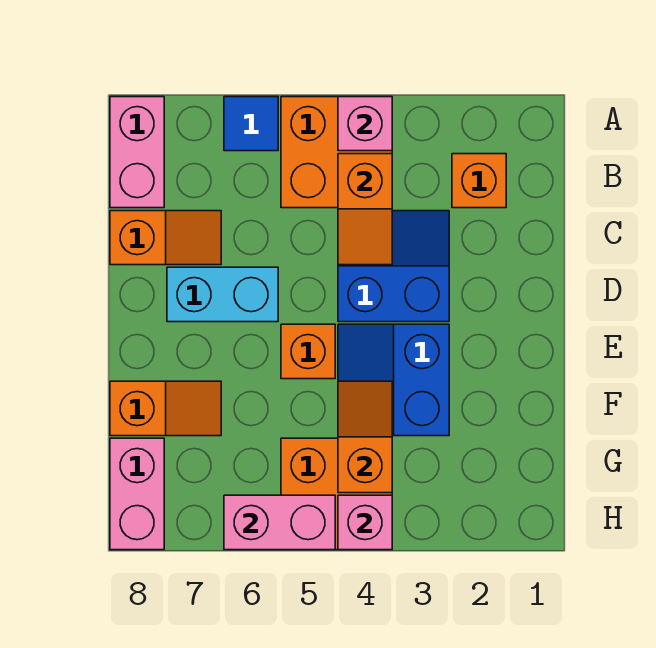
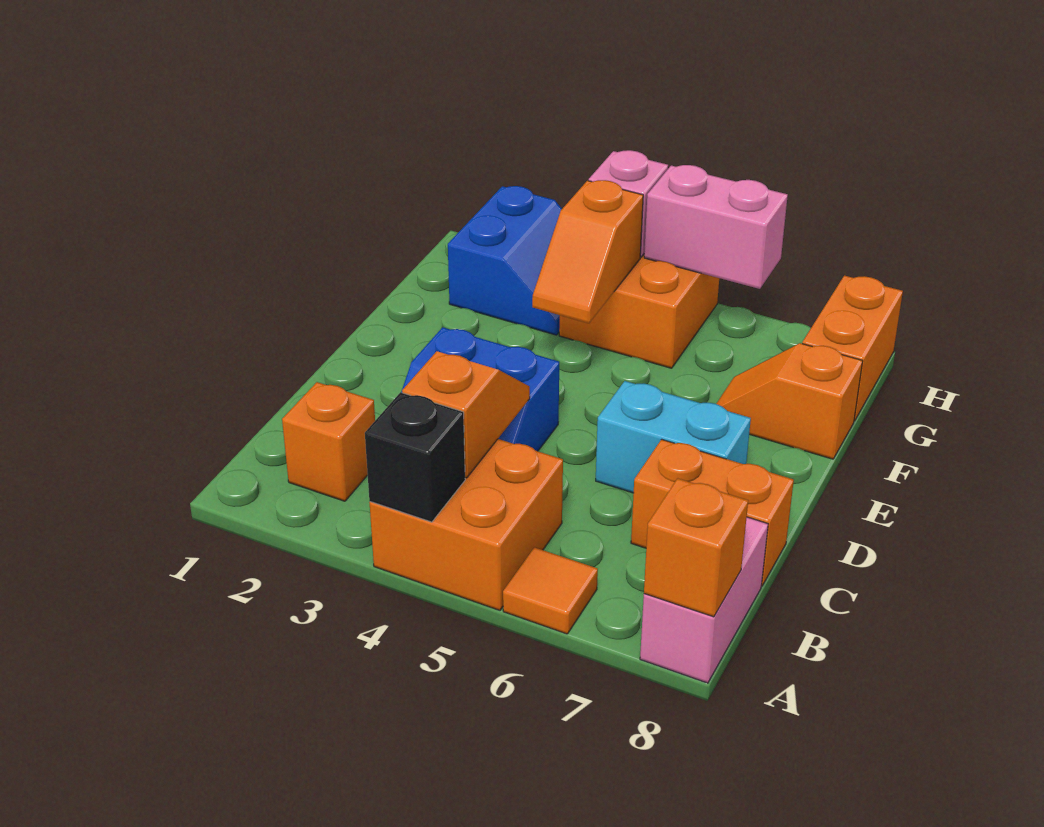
pink 1x1 brick [338,97,392,151] -> black 1x1 brick [365,392,465,522]
blue 1x1 tile [224,97,278,151] -> orange 1x1 tile [503,547,598,634]
orange 1x2 slope [110,211,221,265] -> orange 1x2 brick [631,439,794,586]
blue 2x2 slope [338,324,449,436] -> blue 2x2 slope moved to [448,186,562,335]
orange 1x1 brick [281,324,335,379] -> orange 1x1 brick moved to [644,478,748,617]
pink 1x2 brick [110,438,164,550] -> orange 1x2 brick [802,275,903,421]

